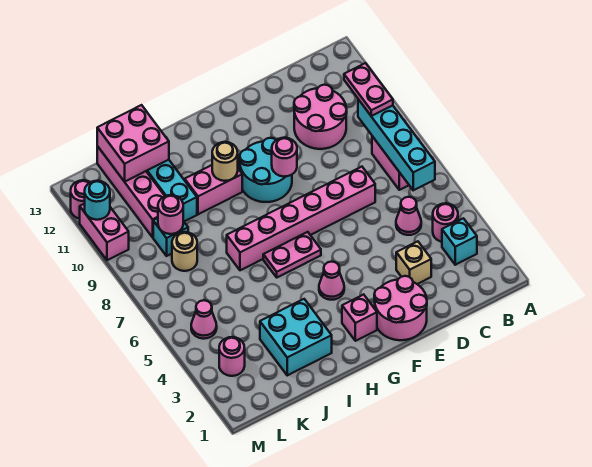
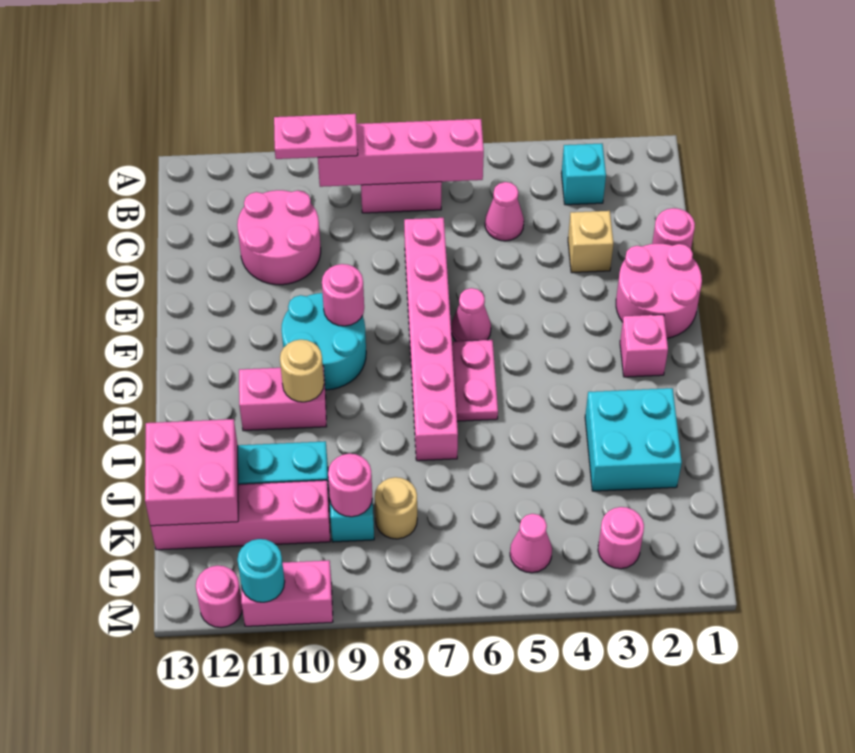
pink 1x1 round brick [433,203,458,242] -> pink 1x1 round brick moved to [652,208,695,249]
cyan 1x4 brick [358,99,435,190] -> pink 1x4 brick [318,119,484,187]
pink 1x1 cone [319,262,344,300] -> pink 1x1 cone moved to [451,288,491,341]
pink 1x2 brick [185,165,242,214] -> pink 1x2 brick turned to [239,367,327,431]

